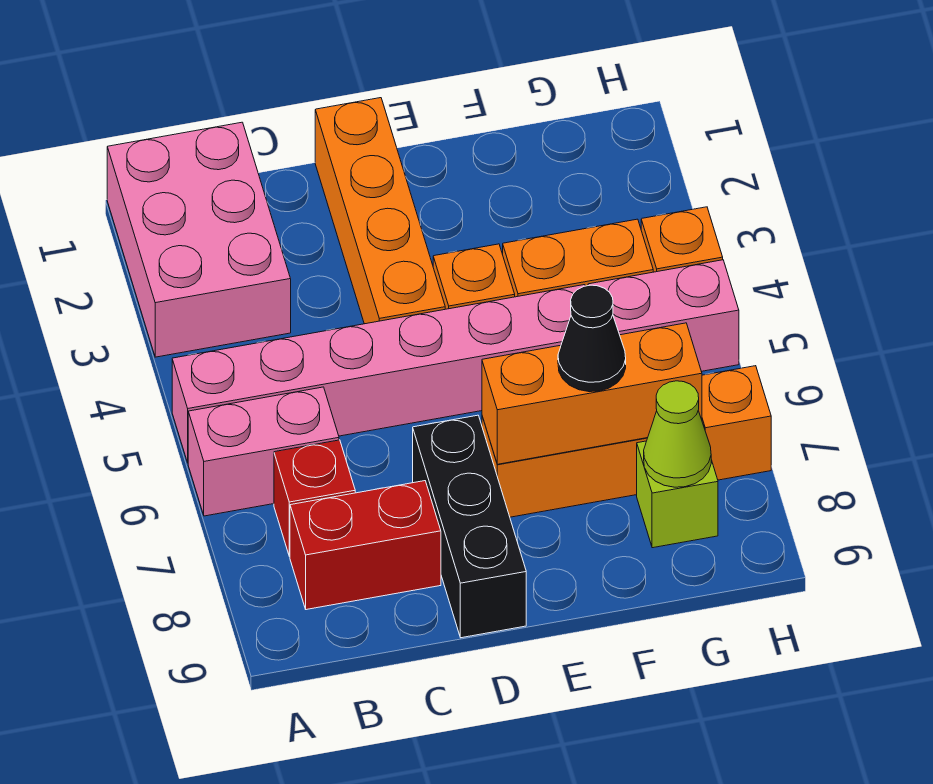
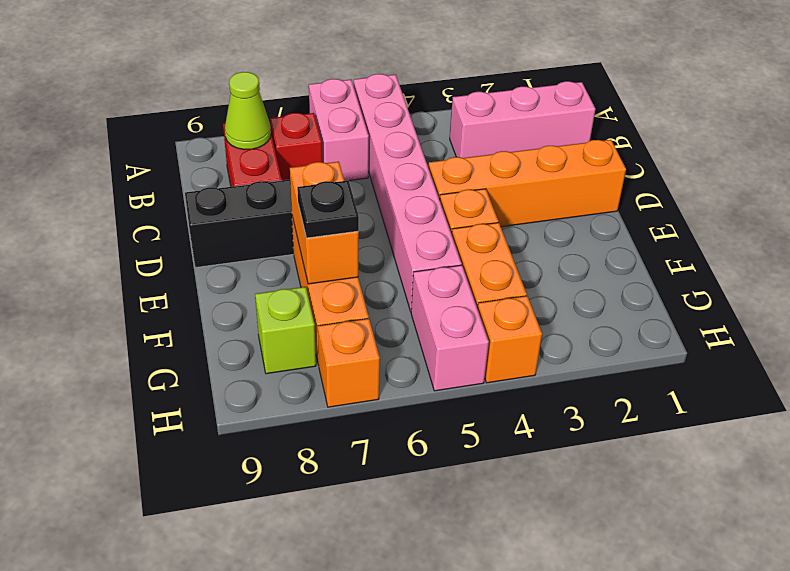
pink 2x3 brick [107,122,291,357] -> pink 1x3 brick [450,81,595,158]
orange 1x3 brick [482,323,702,464] -> orange 1x2 brick [290,162,359,284]
black 1x1 cone [558,285,626,392] -> black 1x1 plate [297,181,359,238]
lime 1x1 cone [644,381,711,487] -> lime 1x1 cone moved to [225,72,271,150]

